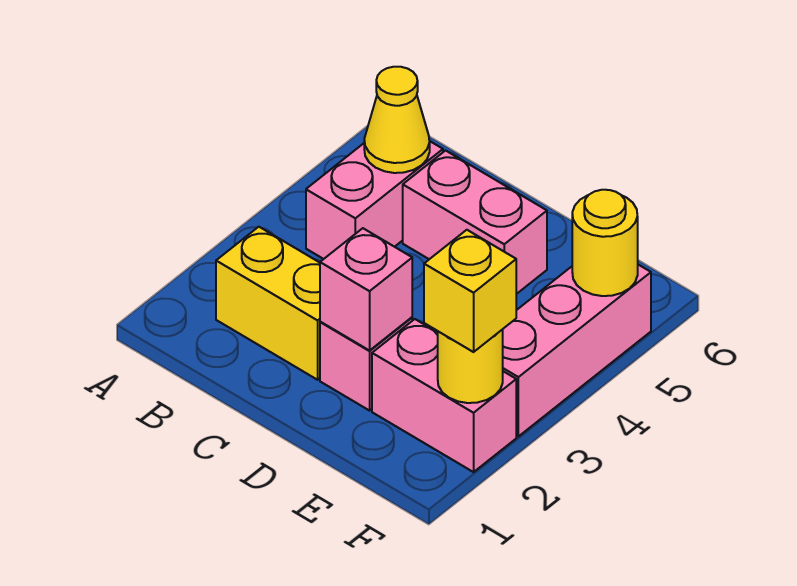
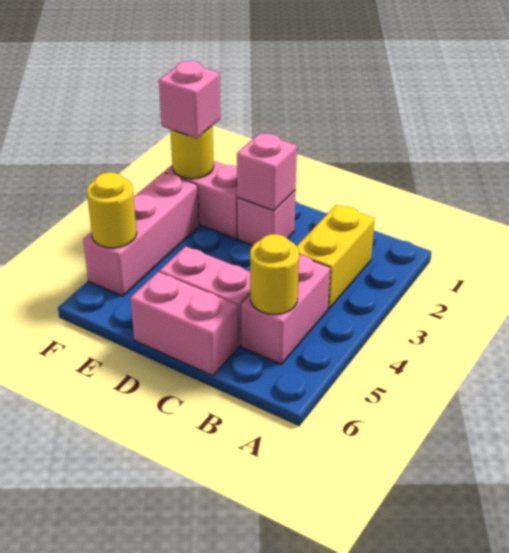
yellow 1x2 brick [216,227,320,380] -> yellow 1x2 brick turned to [297,205,375,309]
yellow 1x1 cone [364,67,430,173] -> yellow 1x1 round brick [250,234,299,314]
none -> pink 1x2 brick [130,272,238,376]
yellow 1x1 brick [424,230,516,352] -> pink 1x1 brick [159,61,220,139]

